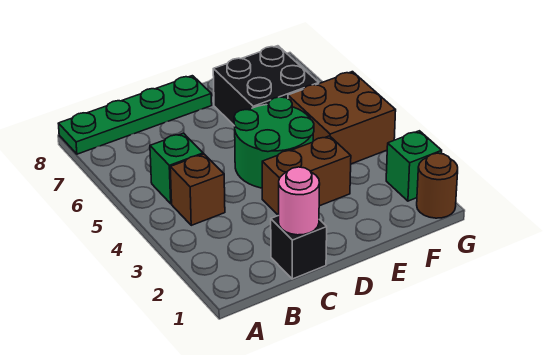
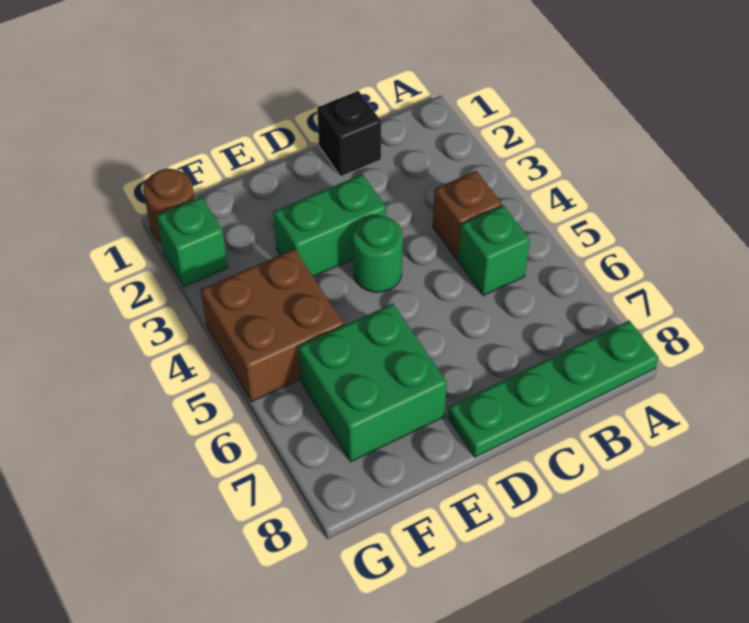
pink 1x1 round brick [279,167,320,235] -> none
brown 1x2 brick [262,136,351,216] -> green 1x2 brick [273,174,386,277]
green 2x2 round brick [234,97,314,188] -> green 1x1 round brick [353,216,403,292]
black 2x2 brick [213,46,319,126] -> green 2x2 brick [298,304,447,462]

